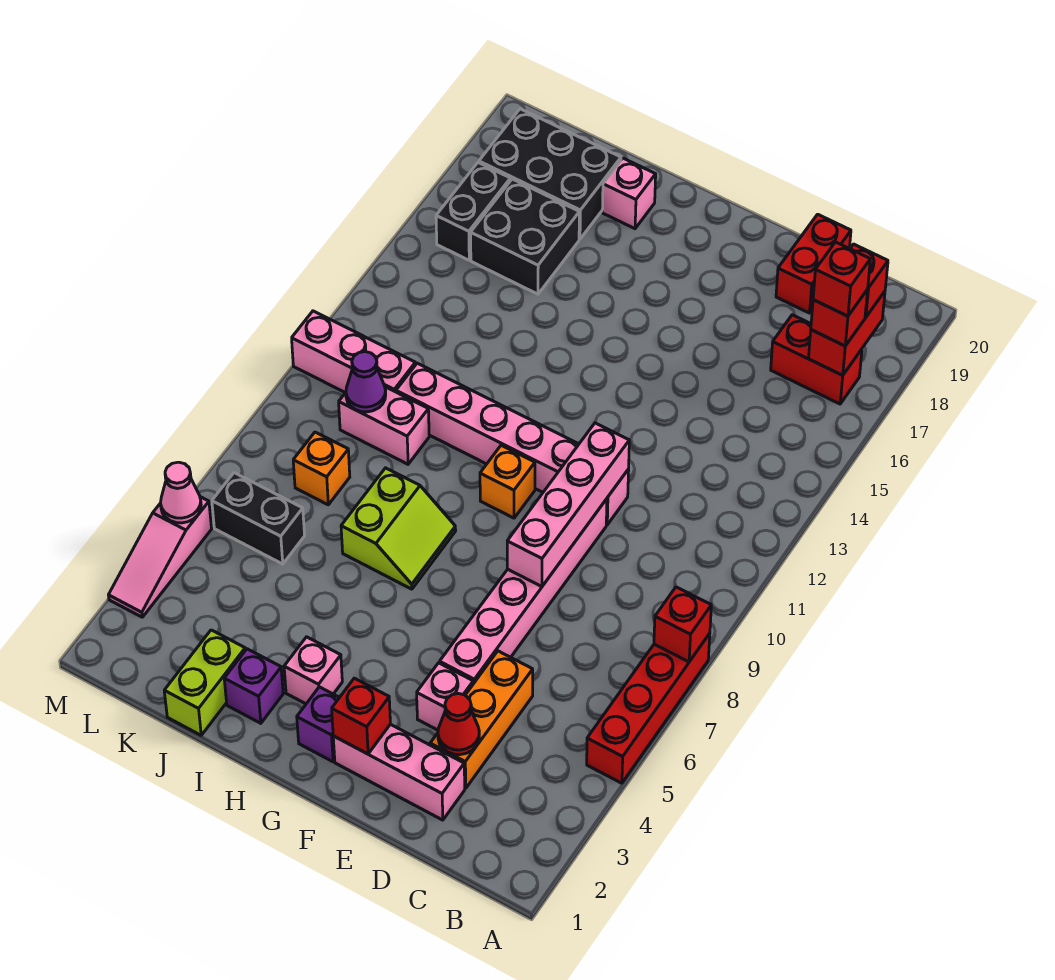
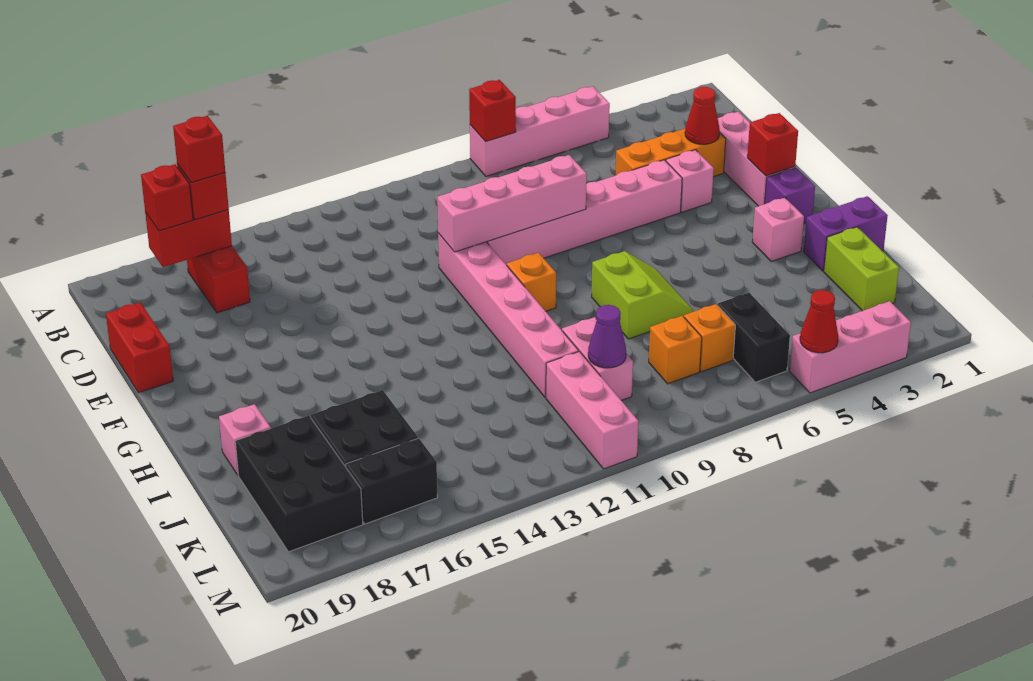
red 1x4 brick [587,633,710,783] -> pink 1x4 brick [470,87,610,176]
red 1x2 brick [776,214,851,313] -> red 1x2 brick turned to [106,302,173,393]
lime 2x2 slope [341,468,456,589] -> lime 2x2 slope turned to [592,251,693,339]
purple 1x1 brick [224,649,283,723] -> purple 1x2 brick [804,196,888,271]
lime 1x2 brick [164,630,245,735] -> lime 1x2 brick turned to [824,227,899,311]
none -> orange 1x1 brick [684,304,735,372]
pink 1x3 slope [109,497,212,617] -> pink 1x3 brick [790,301,911,393]
pink 1x1 cone [161,462,201,523] -> red 1x1 cone [800,290,838,353]

